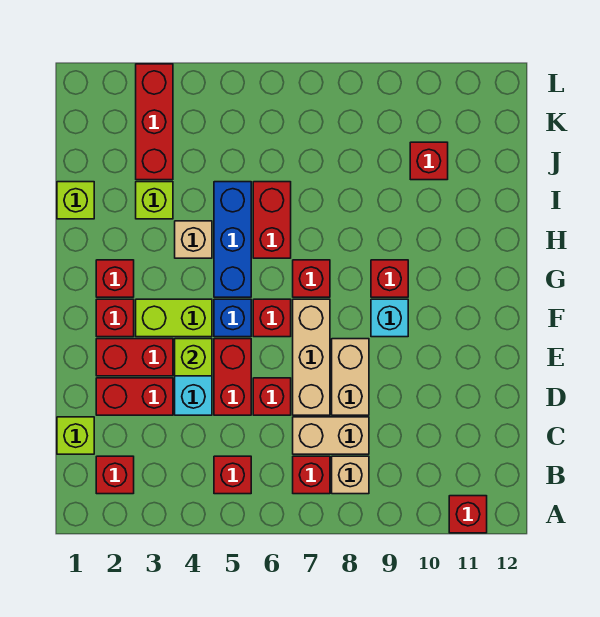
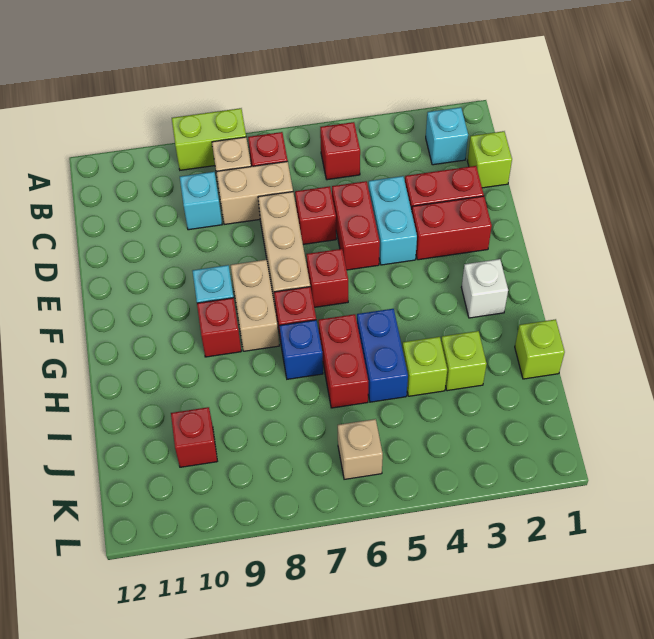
red 1x1 brick [449,496,487,533] -> none
red 1x1 brick [96,456,134,494] -> cyan 1x1 brick [426,107,468,165]
none -> cyan 1x1 brick [180,172,222,230]
tan 1x2 brick [332,339,369,415] -> tan 1x2 brick moved to [231,260,279,351]
lime 1x1 brick [175,339,212,376] -> lime 1x1 brick moved to [402,337,447,396]
red 1x1 brick [96,299,134,337] -> none
lime 1x2 brick [136,299,212,337] -> lime 1x2 brick moved to [172,108,246,170]
blue 1x1 brick [214,299,251,337] -> blue 1x1 brick moved to [280,320,323,379]
red 1x1 brick [96,260,134,297] -> white 1x1 brick [461,259,508,318]
blue 1x3 brick [214,182,251,297] -> blue 1x2 brick [357,309,408,402]
tan 1x1 brick [175,221,212,258] -> tan 1x1 brick moved to [338,419,383,479]
red 1x3 brick [136,64,173,180] -> none

